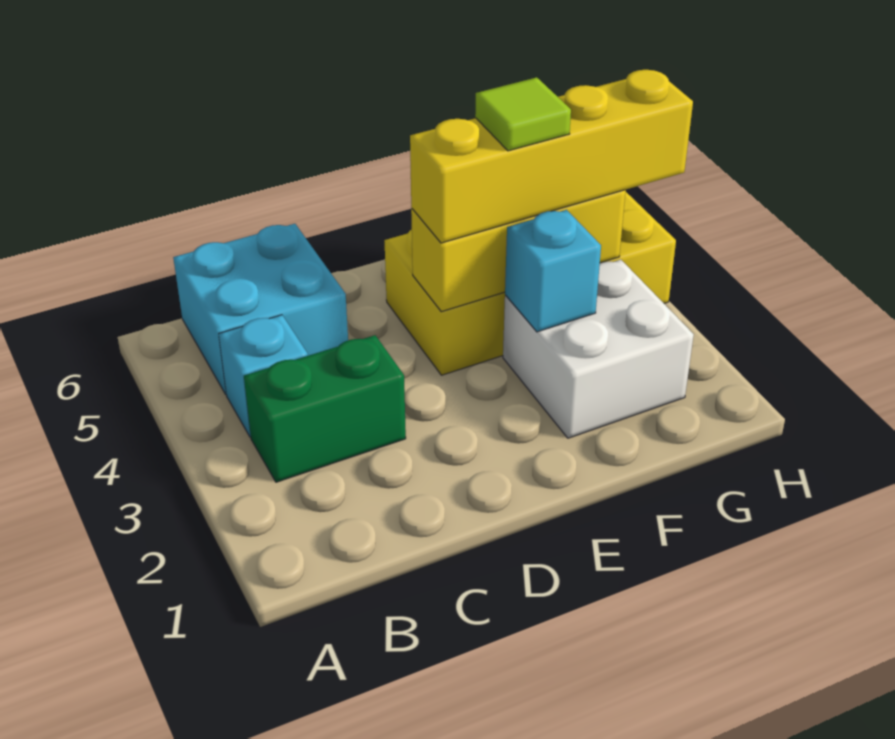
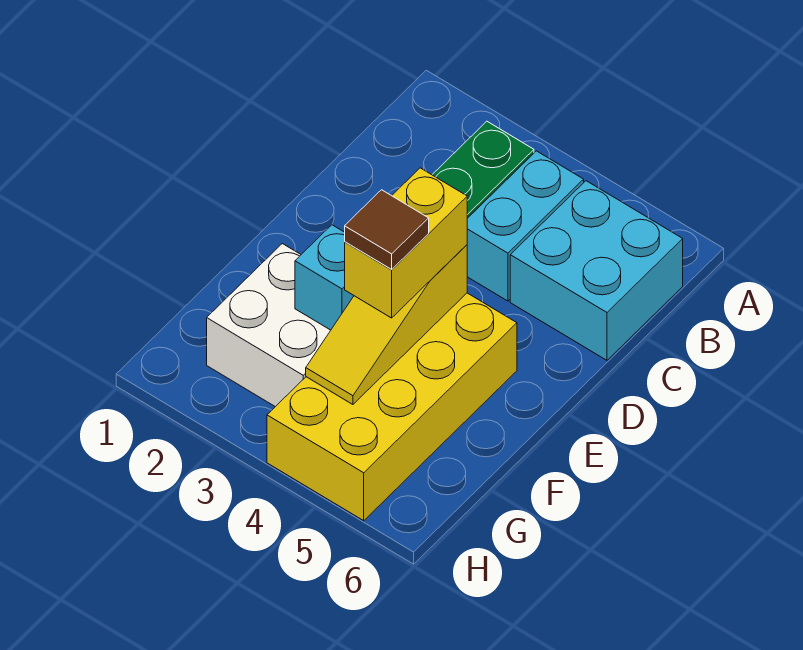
cyan 1x1 brick [219,315,308,437] -> cyan 1x2 brick [467,151,584,301]
yellow 1x3 brick [411,190,626,312] -> yellow 1x3 slope [306,245,467,404]
yellow 1x4 brick [410,70,693,243] -> yellow 1x2 brick [345,168,467,318]
lime 1x1 tile [475,77,571,151] -> brown 1x1 tile [345,190,429,269]

